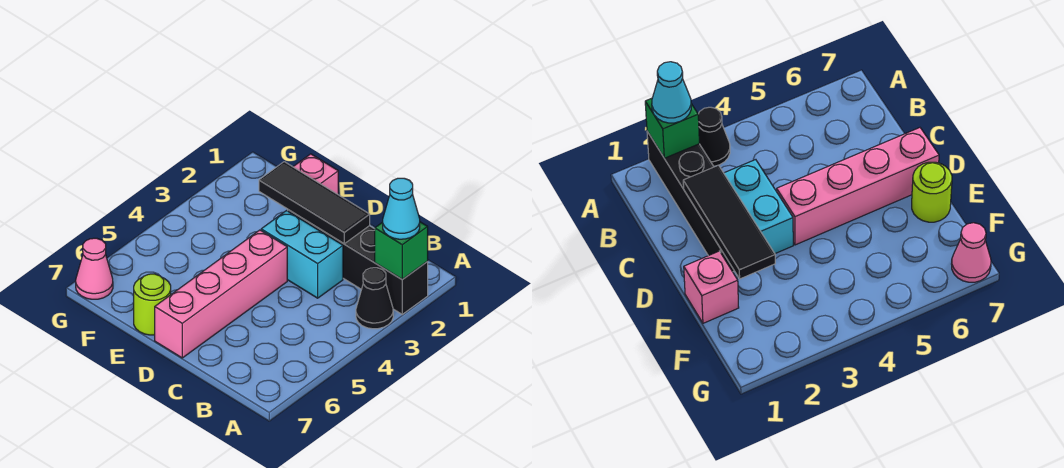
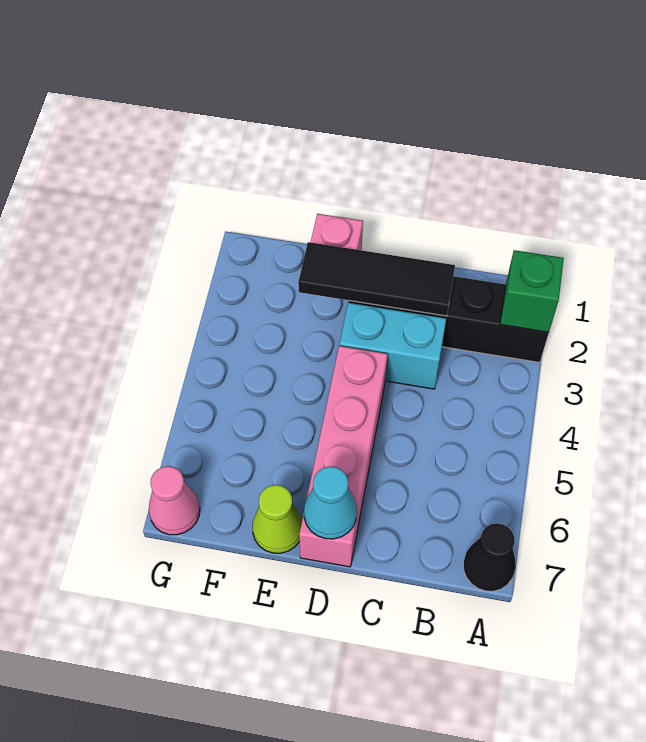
cyan 1x1 cone [383,178,420,239] -> cyan 1x1 cone moved to [304,467,357,539]
black 1x1 cone [356,268,393,329] -> black 1x1 cone moved to [463,523,516,591]
lime 1x1 round brick [134,274,171,335] -> lime 1x1 cone [252,485,302,553]

